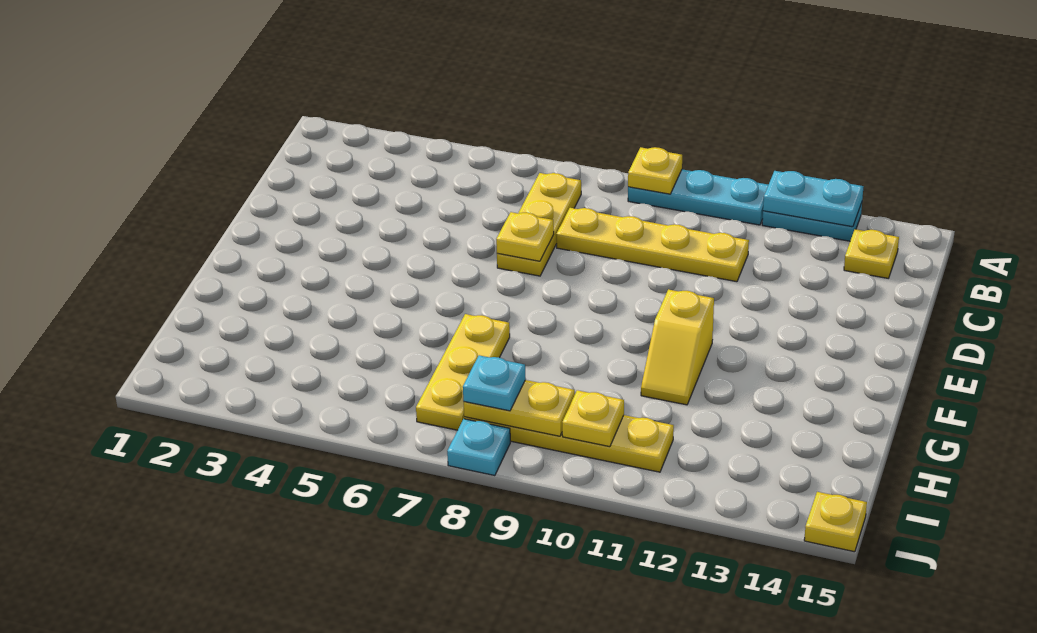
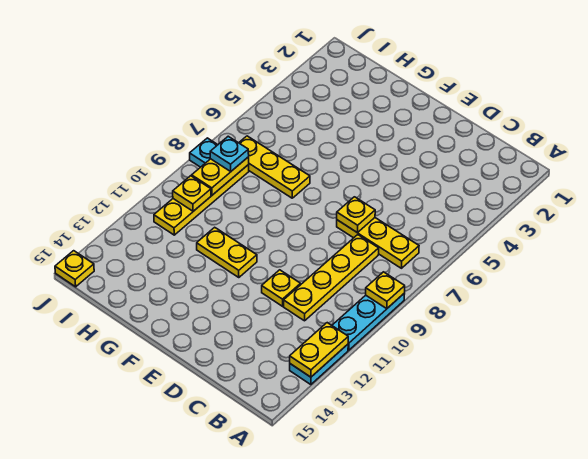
cyan 1x2 plate [763,171,864,227] -> yellow 1x2 plate [290,323,348,377]
yellow 1x1 plate [844,229,899,278] -> yellow 1x1 plate moved to [262,270,301,306]
yellow 1x2 slope [641,289,714,405] -> yellow 1x2 plate [197,227,257,278]

